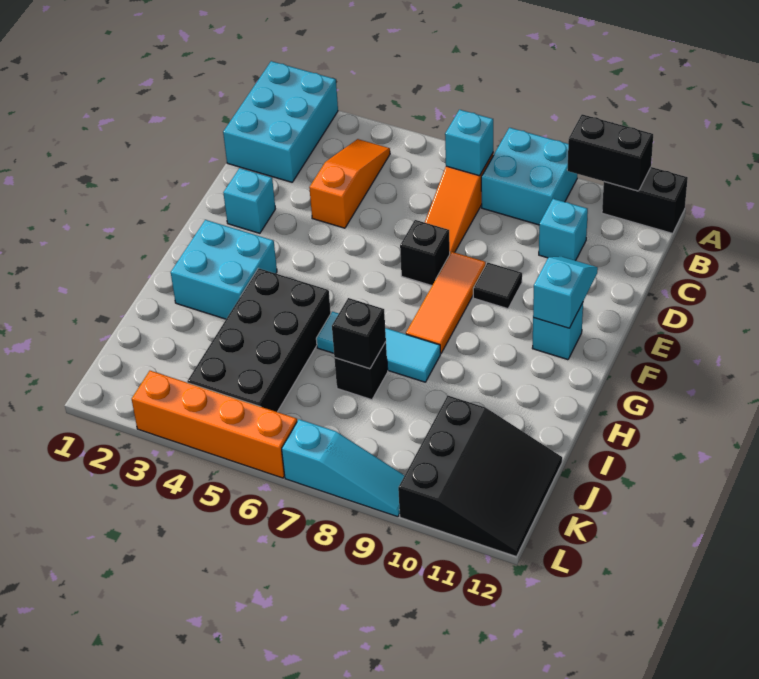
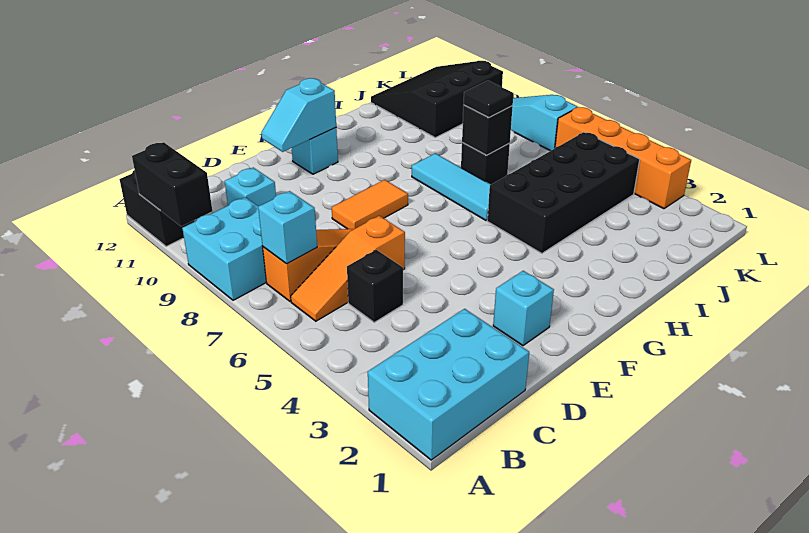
orange 1x3 slope [309,139,390,228] -> orange 1x3 slope moved to [291,216,405,321]
black 1x1 brick [400,220,450,286] -> black 1x1 brick moved to [347,250,403,322]
orange 1x3 tile [406,252,486,353] -> orange 1x2 tile [332,180,408,229]
black 1x1 tile [473,263,522,309] -> black 1x1 tile moved to [464,81,514,118]
cyan 2x2 brick [171,220,277,319] -> none

